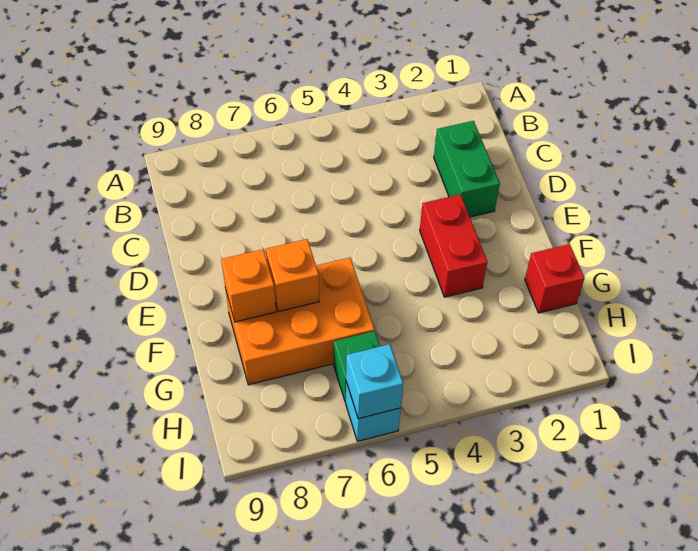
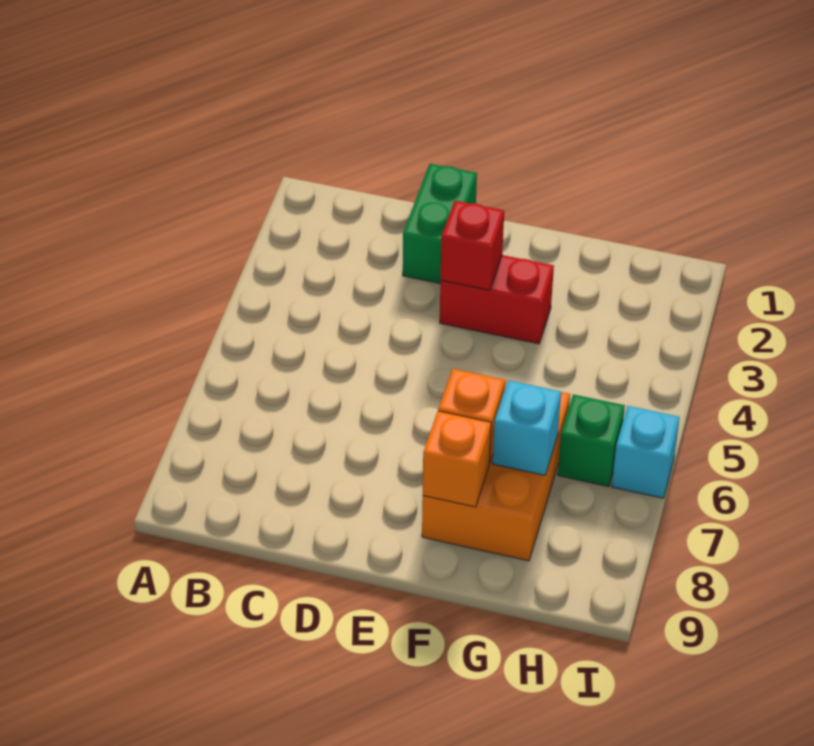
green 1x2 brick [434,121,500,217] -> green 1x2 brick turned to [403,164,477,283]
red 1x1 brick [525,244,585,313] -> red 1x1 brick moved to [441,201,504,290]
cyan 1x1 brick [346,344,403,419] -> cyan 1x1 brick moved to [493,380,561,475]

